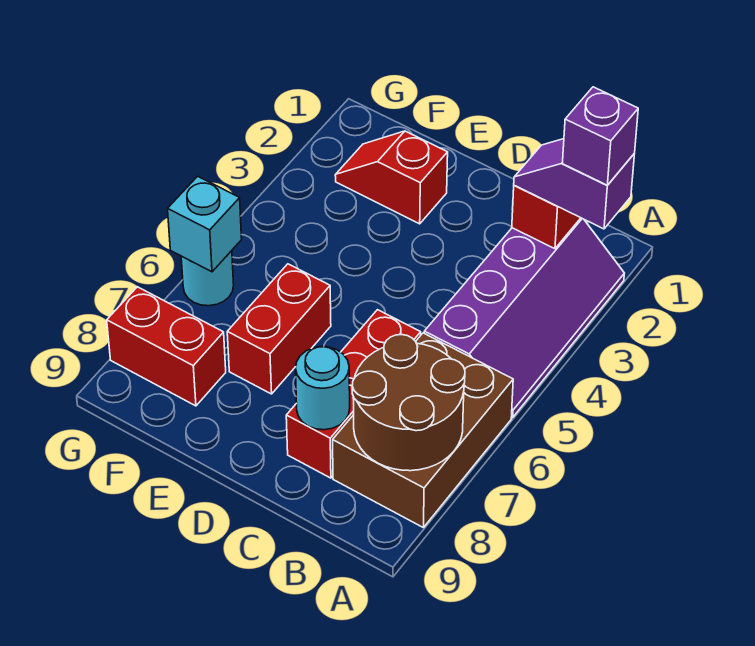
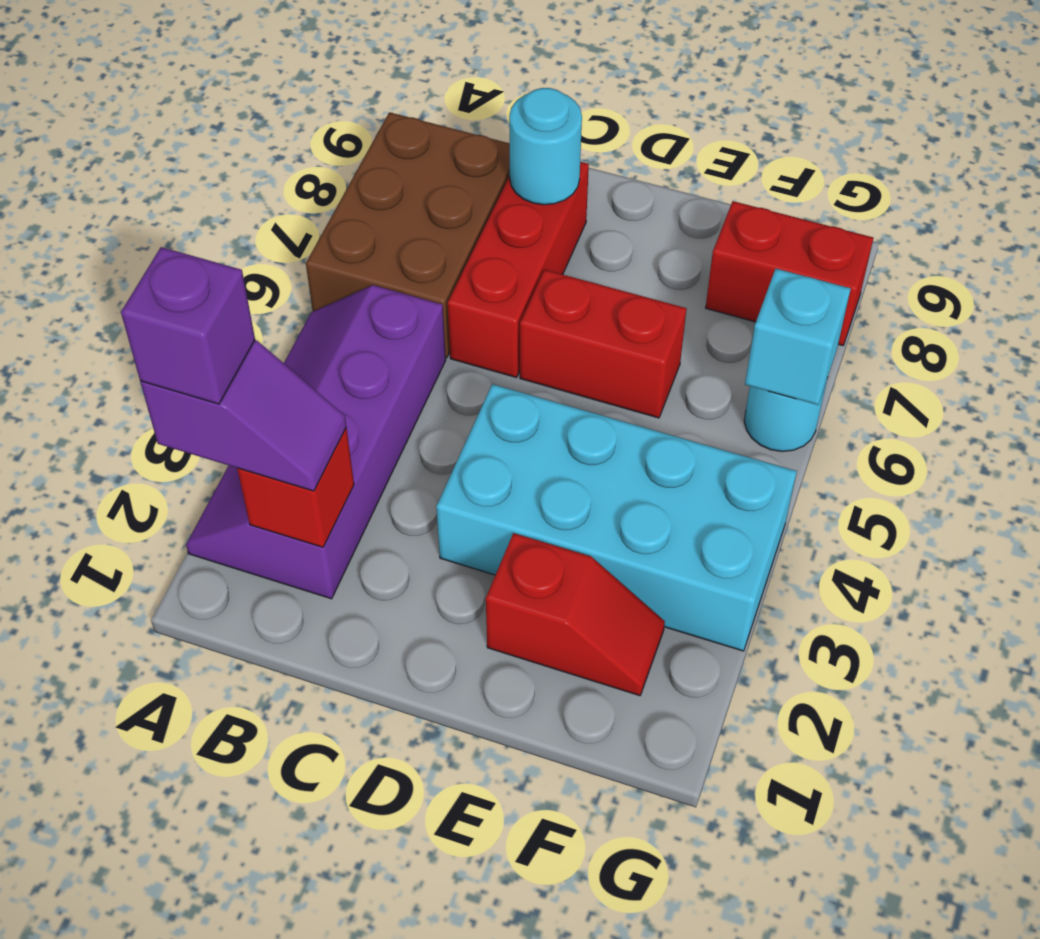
brown 2x2 round brick [352,335,465,471] -> none
none -> cyan 2x4 brick [436,384,797,651]
red 1x2 brick [227,264,331,394] -> red 1x2 brick turned to [520,270,686,418]

